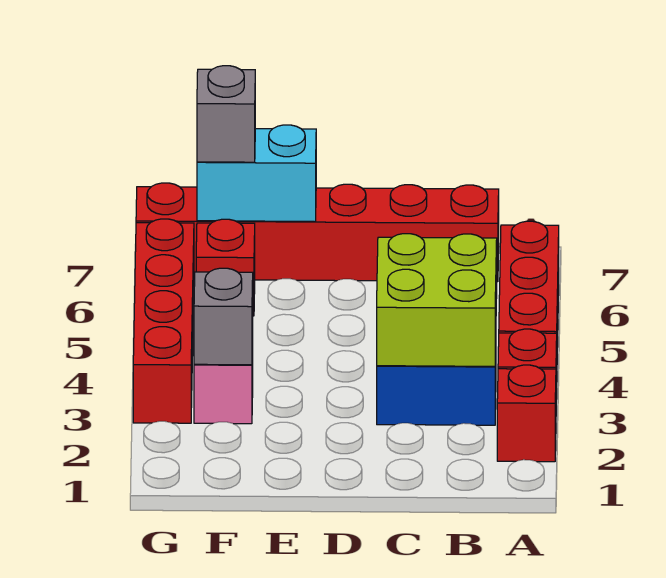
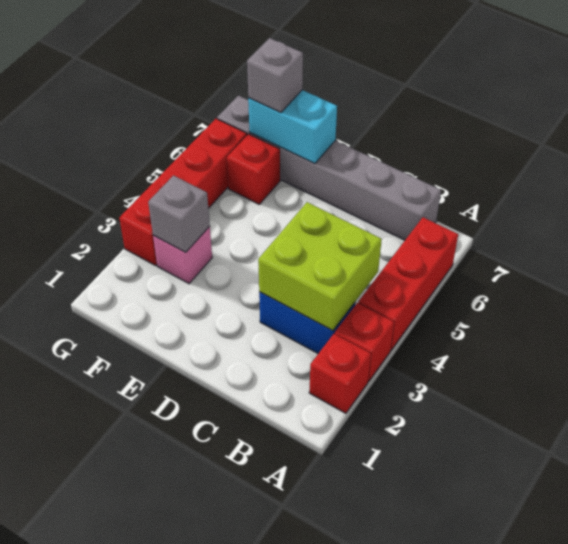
red 1x6 brick [136,183,499,282] -> grey 1x6 brick [217,96,441,240]

